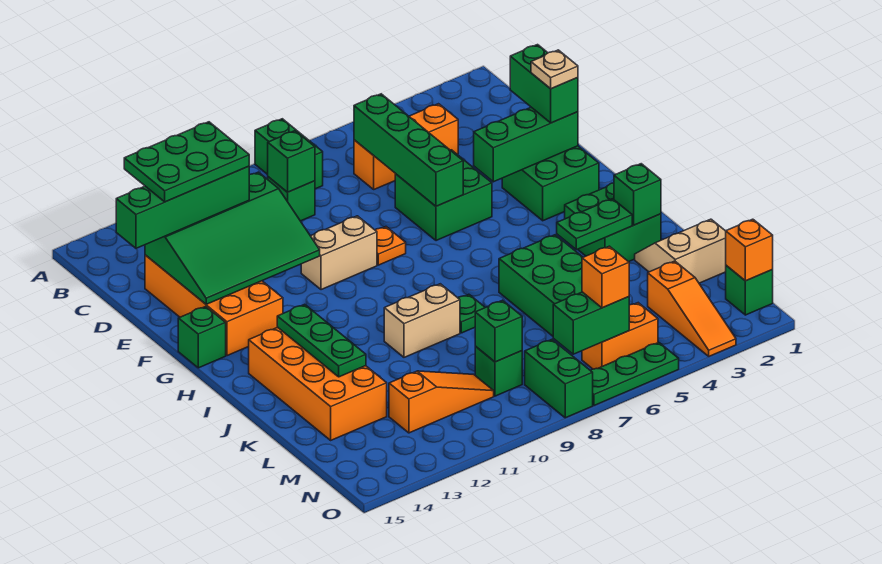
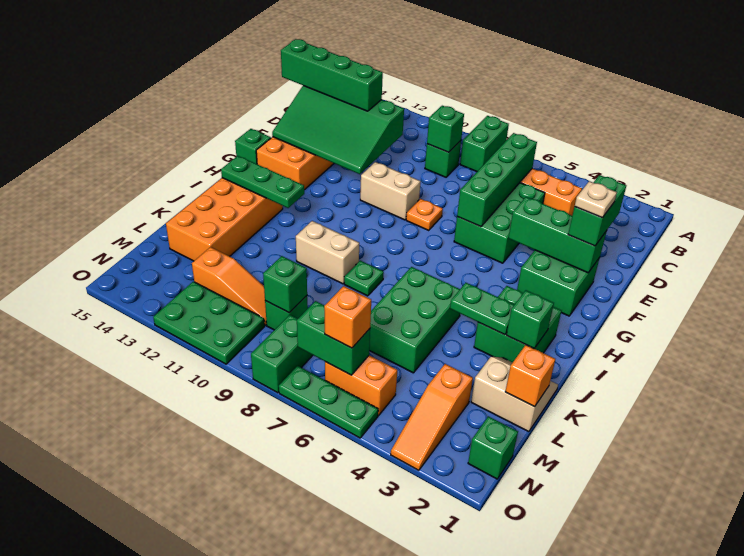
green 2x3 plate [124,122,249,202] -> green 2x3 plate moved to [153,282,265,364]
green 2x2 brick [395,150,492,241] -> green 2x3 brick [454,183,545,263]
green 1x3 plate [277,304,366,377] -> green 1x3 plate turned to [221,156,304,208]
orange 1x1 brick [726,219,773,281] -> orange 1x1 brick moved to [505,345,555,407]

